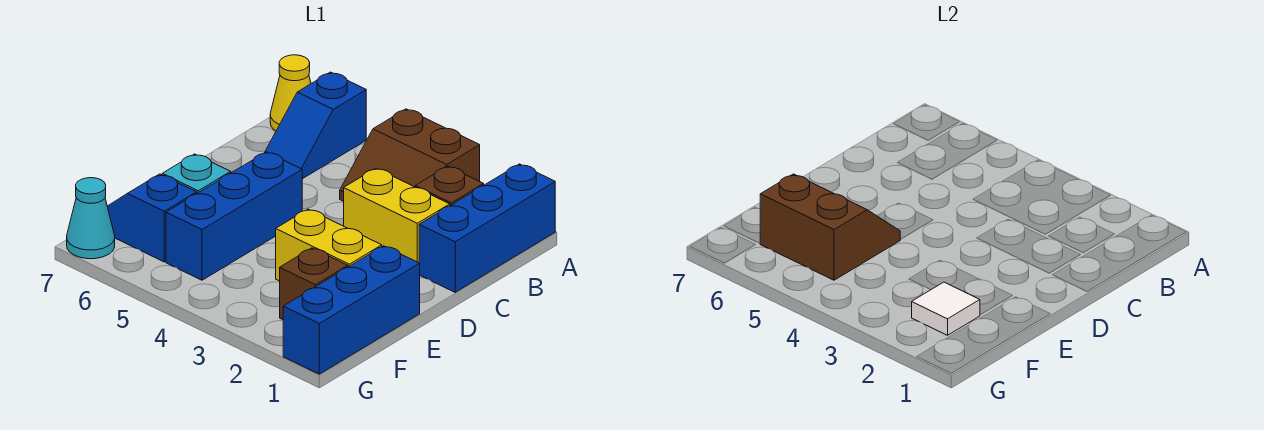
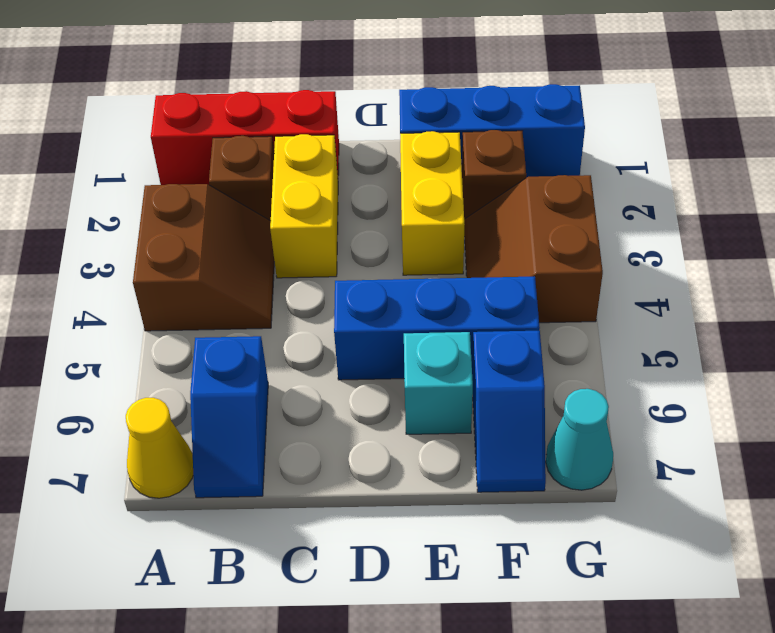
blue 1x3 brick [419,164,555,292] -> red 1x3 brick [151,90,339,185]
blue 1x2 slope [265,72,366,179] -> blue 1x2 slope turned to [190,336,268,498]
brown 2x2 slope [760,174,901,280] -> brown 2x2 slope moved to [464,175,603,323]
white 1x1 tile [912,282,980,335] -> none

